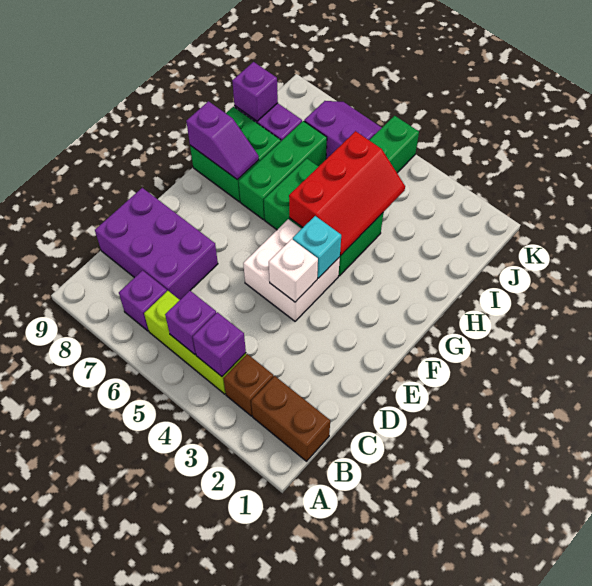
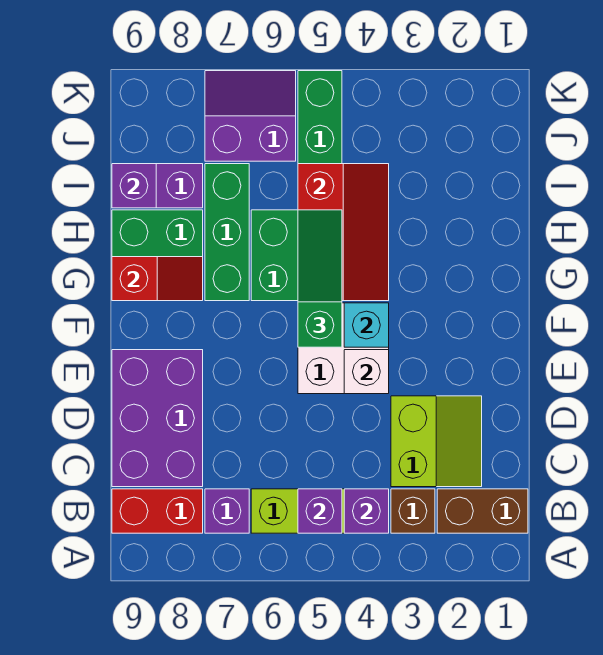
none -> red 1x2 brick [112,489,203,533]
none -> lime 2x2 slope [391,396,482,487]
purple 2x3 brick [95,188,218,300] -> purple 2x3 brick turned to [112,350,203,487]
none -> green 1x3 slope [298,210,342,347]
purple 1x2 slope [186,101,259,180] -> red 1x2 slope [112,257,203,301]

